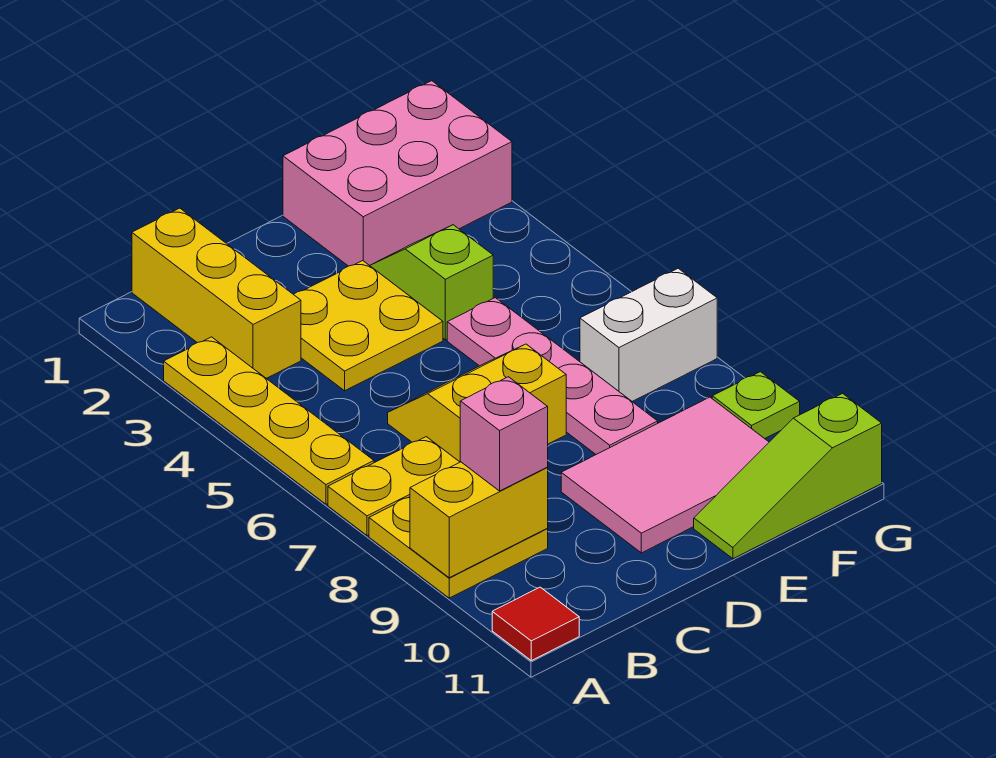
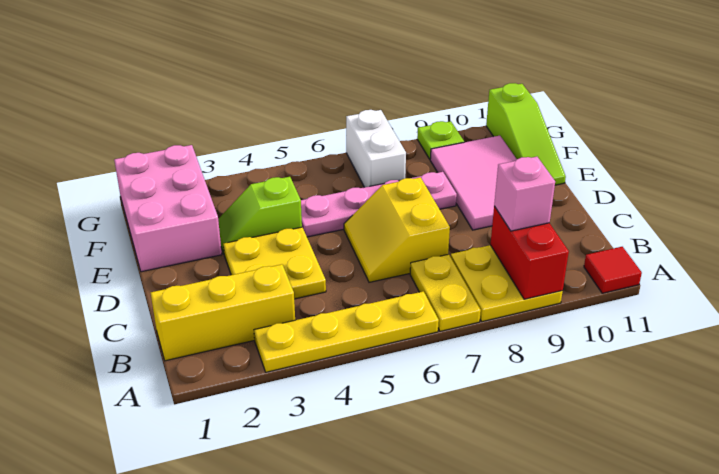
yellow 1x2 brick [410,462,548,578] -> red 1x2 brick [490,206,569,299]

